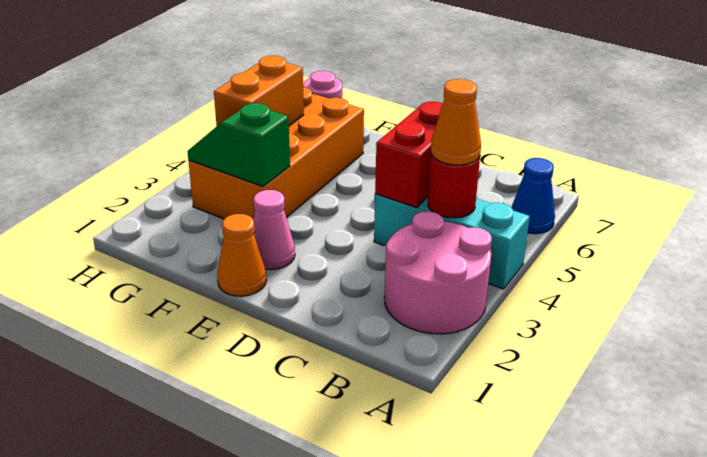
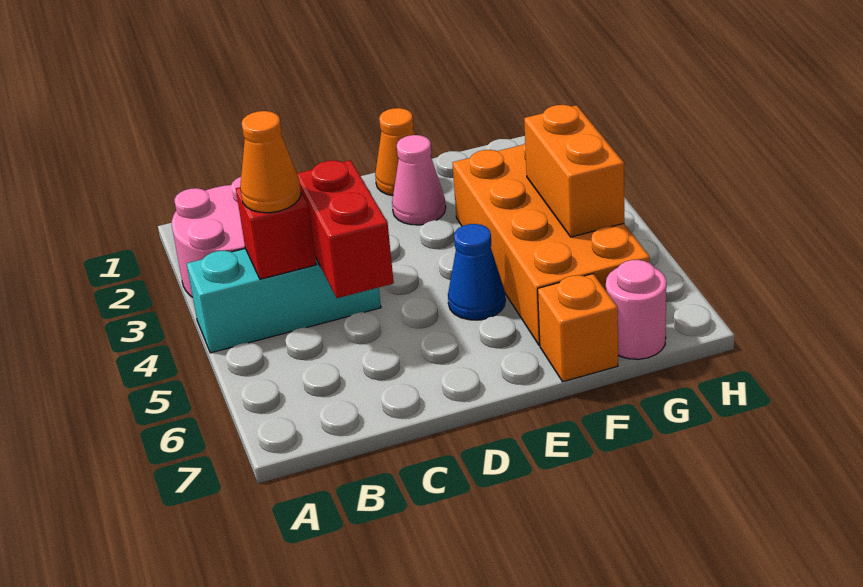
blue 1x1 cone [511,158,555,234] -> blue 1x1 cone moved to [448,224,505,320]
red 1x1 round brick [428,154,480,218] -> red 1x1 brick [236,187,316,279]
green 1x2 slope [188,103,290,186] -> none
none -> orange 1x1 brick [538,274,618,382]

